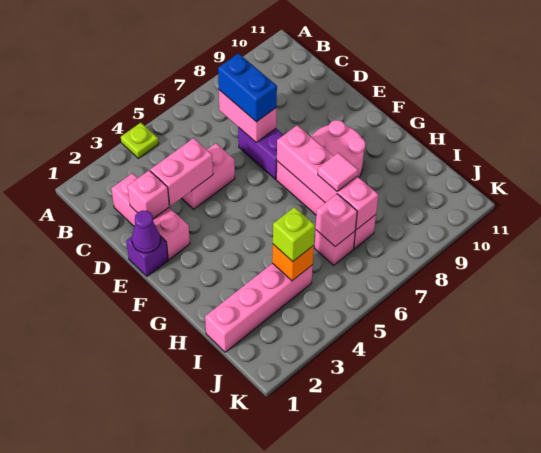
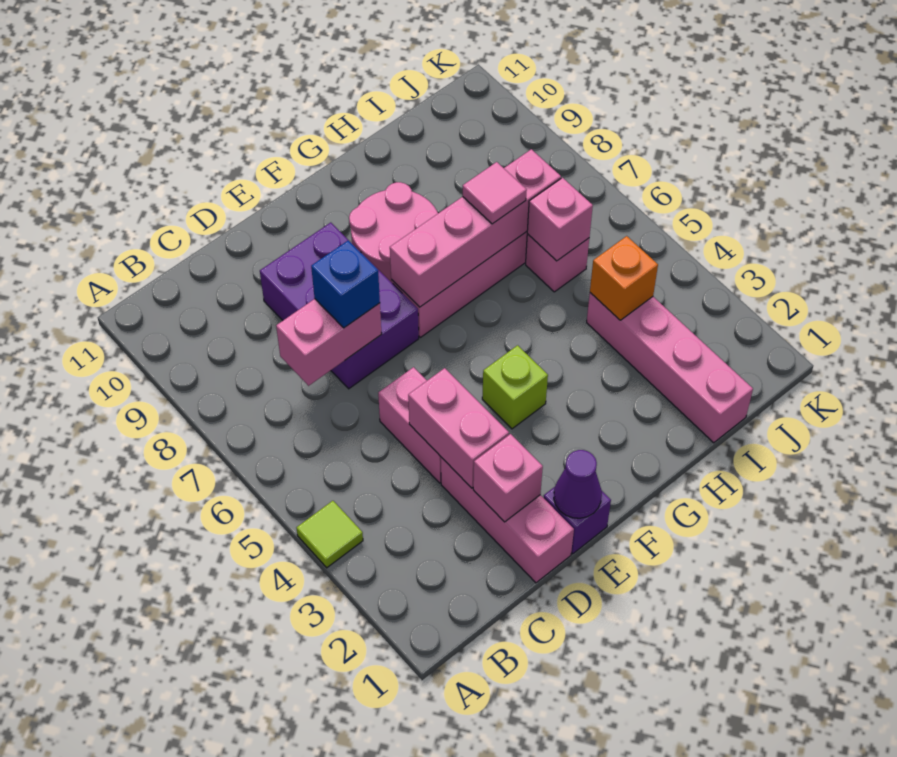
lime 1x1 plate [121,123,159,158] -> lime 1x1 tile [297,501,363,568]
pink 1x3 brick [112,173,190,260] -> pink 1x3 brick turned to [441,457,574,583]
blue 1x2 brick [218,53,277,122] -> blue 1x1 brick [311,241,380,328]
purple 1x2 brick [238,127,283,179] -> purple 2x3 brick [260,223,419,389]
lime 1x1 brick [273,207,315,262] -> lime 1x1 brick moved to [482,345,548,429]

